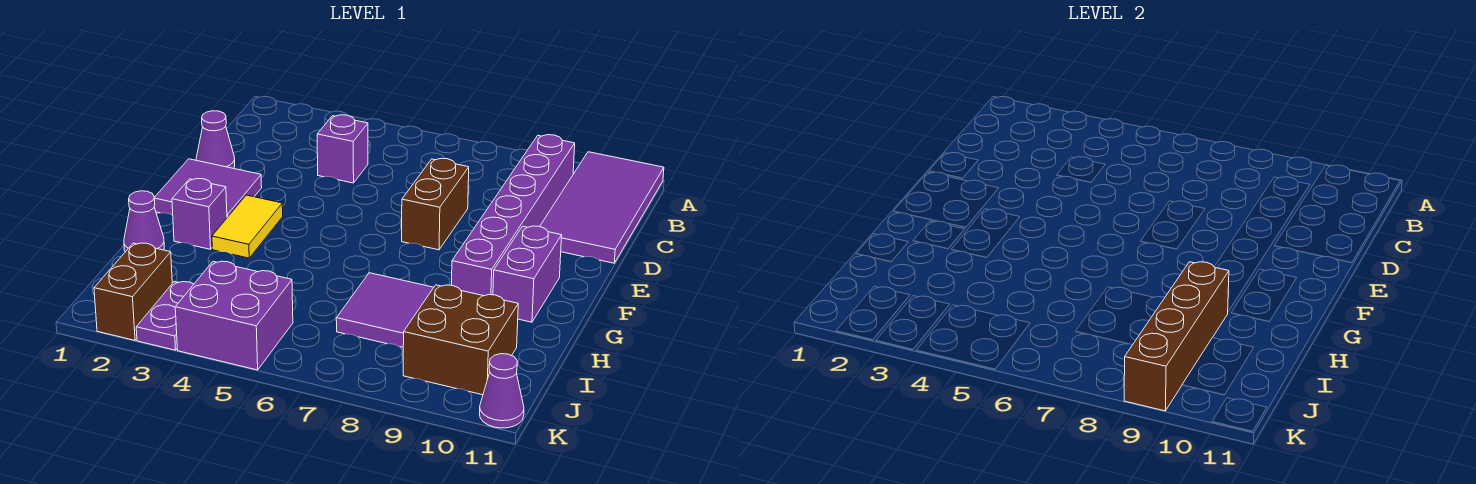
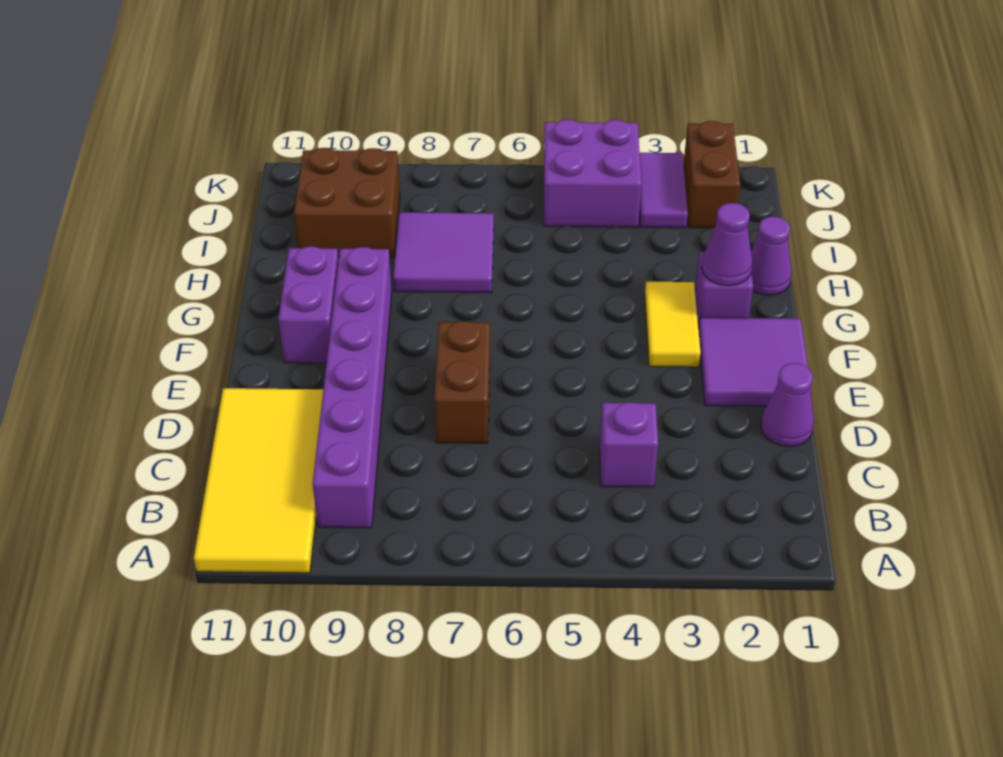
purple 2x4 tile [540,152,664,263] -> yellow 2x4 tile [194,388,323,573]
brown 1x4 brick [1124,262,1229,411] -> none
purple 1x2 plate [136,281,194,350] -> purple 1x2 tile [639,153,688,228]
purple 1x1 cone [479,354,524,428] -> purple 1x1 cone moved to [702,203,752,286]

